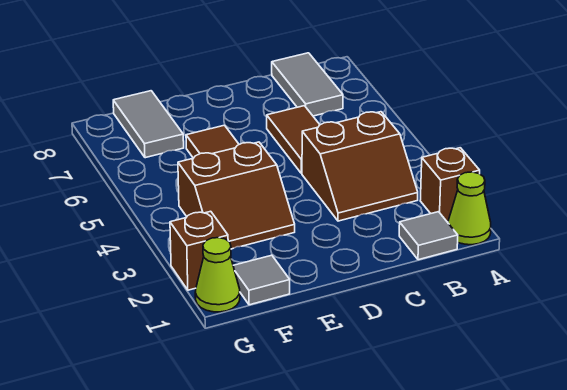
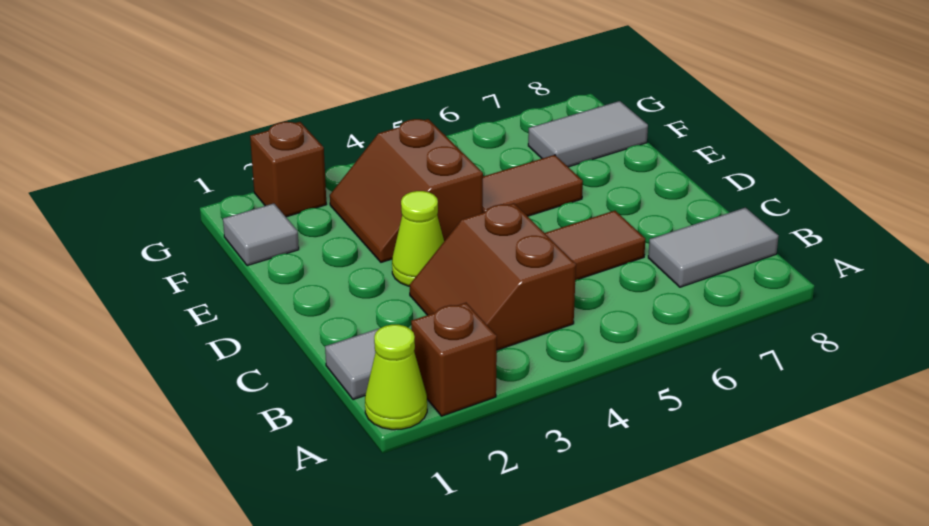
lime 1x1 cone [195,238,240,312] -> lime 1x1 cone moved to [392,191,444,286]

